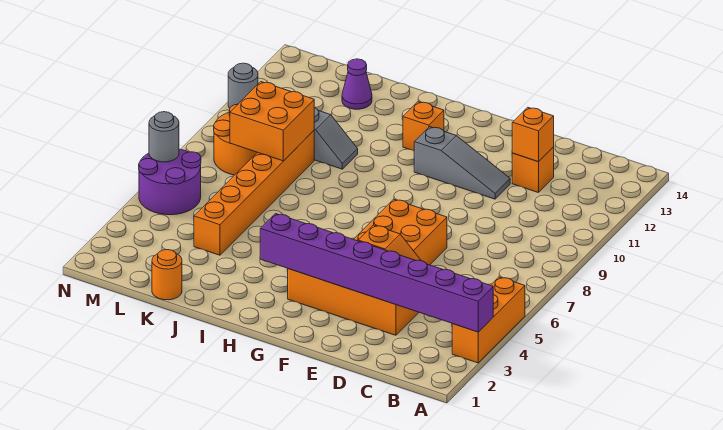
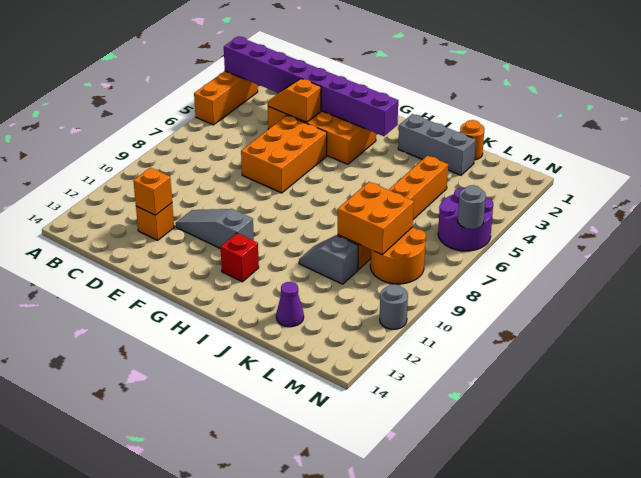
orange 1x1 brick [403,102,444,151] -> red 1x1 brick [221,233,259,282]
none -> grey 1x3 brick [398,114,476,175]

